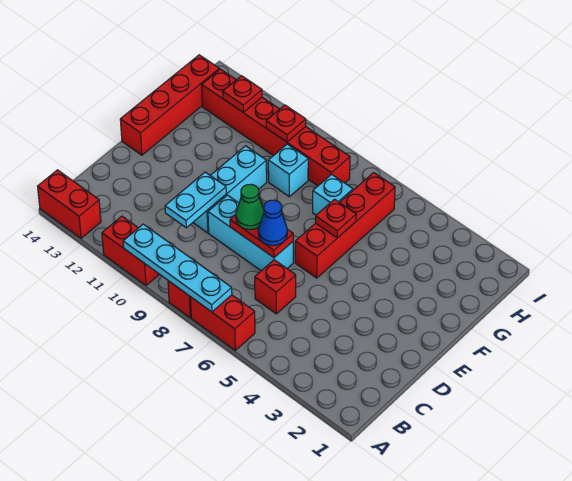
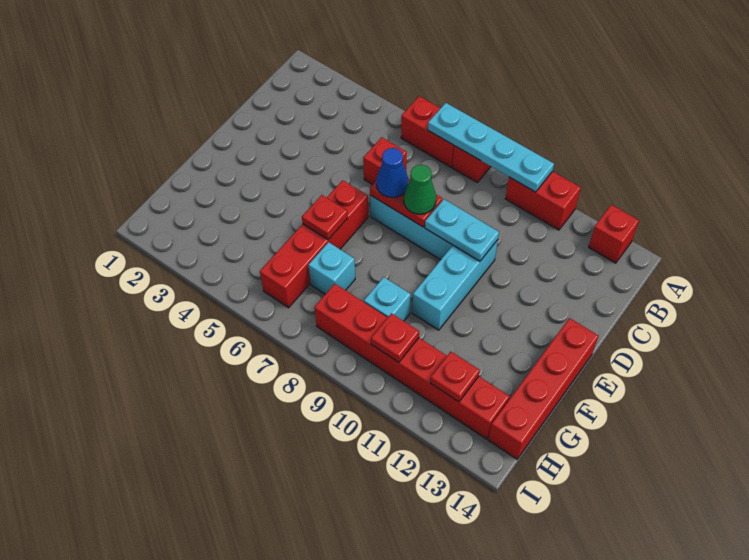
red 1x2 brick [38,170,101,238] -> red 1x1 brick [589,205,639,263]
cyan 1x2 plate [165,172,226,228] -> cyan 1x2 plate turned to [425,199,499,261]

